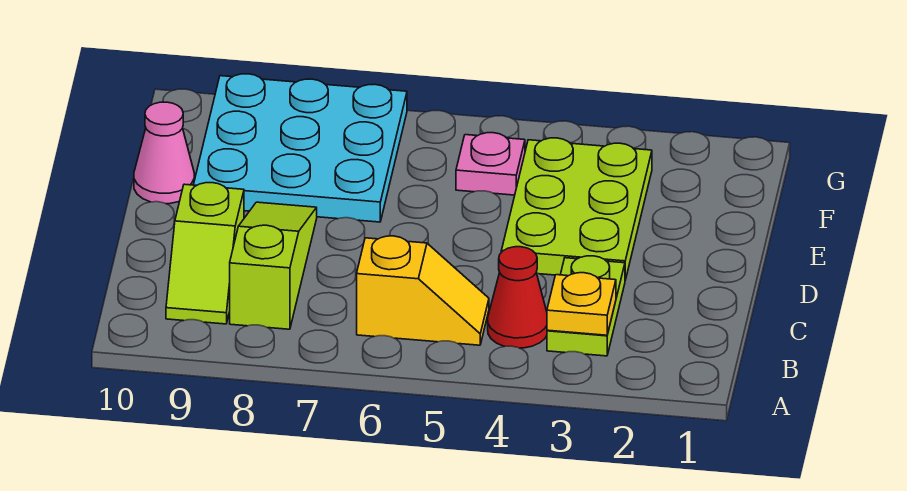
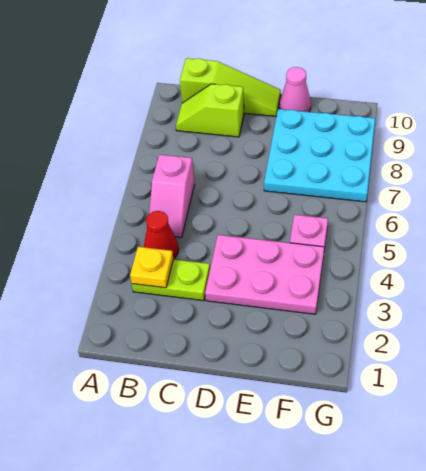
yellow 1x2 slope [357,236,489,345] -> pink 1x2 slope [149,154,194,237]
lime 1x3 slope [230,202,317,329] -> lime 1x3 slope moved to [180,58,281,116]
lime 2x3 plate [501,138,652,280] -> pink 2x3 plate [205,235,324,314]

